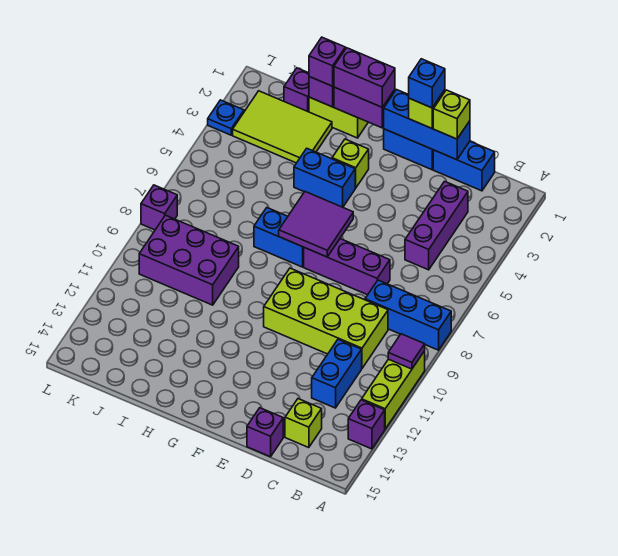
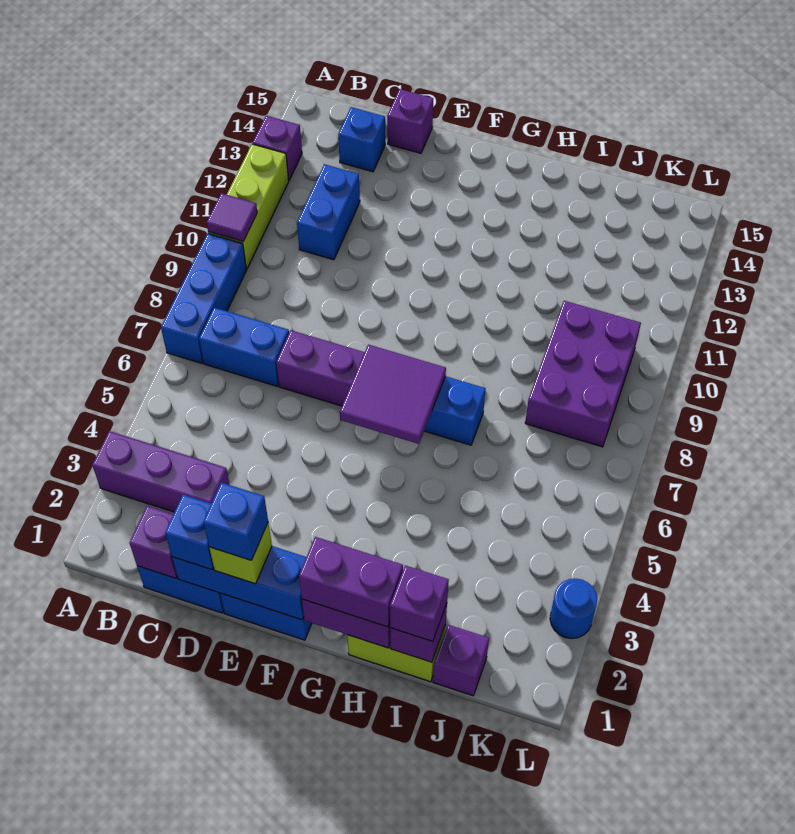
blue 1x3 brick [365,280,451,350] -> blue 1x3 brick turned to [161,233,246,363]
purple 1x3 brick [405,181,468,270] -> purple 1x3 brick turned to [92,431,230,512]
lime 2x4 brick [264,268,388,368] -> none
lime 1x1 brick [285,399,322,448] -> blue 1x1 brick [338,107,385,172]
lime 1x1 brick [433,90,470,139] -> blue 1x1 brick [165,495,214,570]
lime 1x1 brick [332,139,369,188] -> none
blue 1x2 brick [294,148,355,207] -> blue 1x2 brick moved to [199,307,289,386]
lime 2x3 tile [233,91,332,163] -> none
purple 2x3 brick [139,215,239,305] -> purple 2x3 brick turned to [525,301,641,447]
blue 1x1 plate [208,100,244,135] -> blue 1x1 round brick [550,578,597,639]
purple 1x1 brick [141,185,177,230] -> purple 1x1 brick moved to [130,506,177,578]

